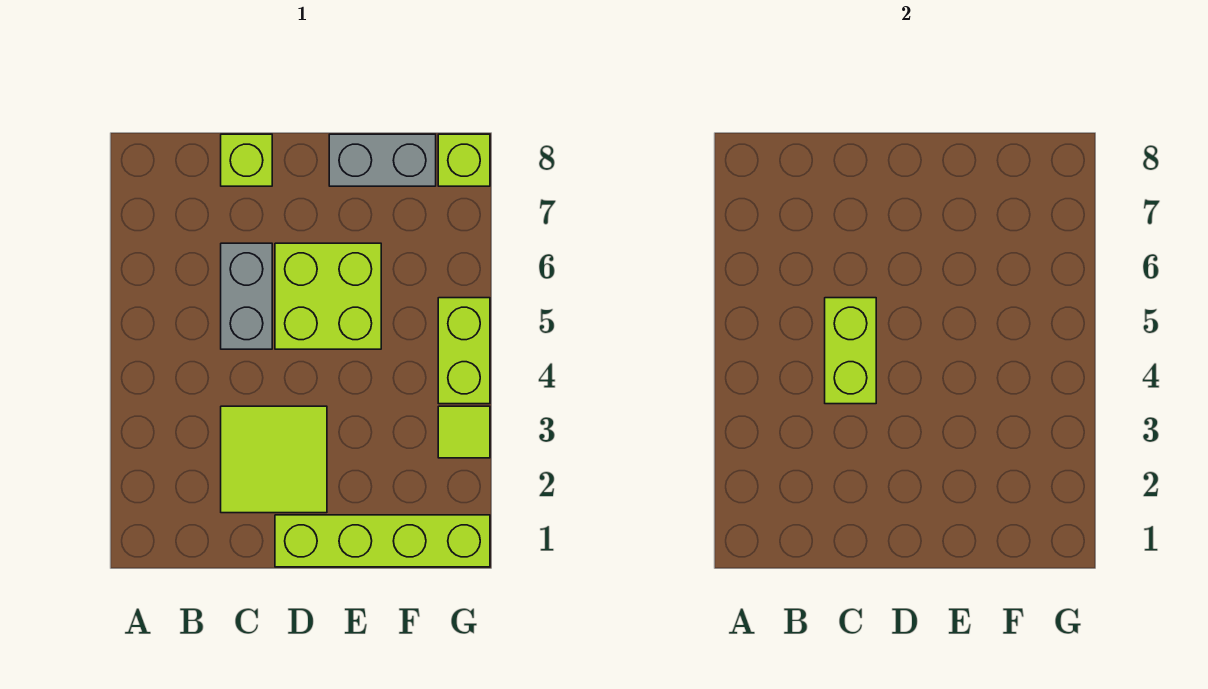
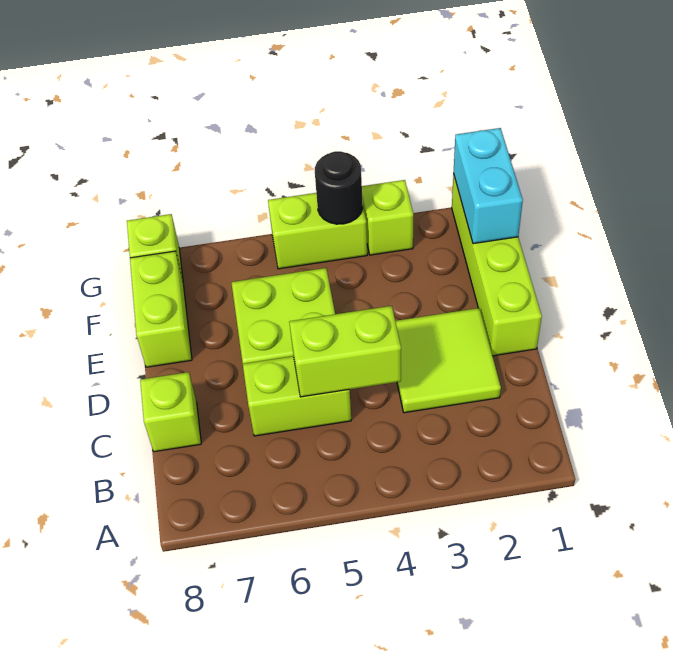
grey 1x2 brick [221,243,272,349] -> lime 1x2 brick [243,356,351,436]
grey 1x2 brick [329,134,436,186] -> lime 1x2 brick [130,251,192,367]
none -> cyan 1x2 brick [454,128,523,244]
lime 1x1 tile [438,406,490,458] -> lime 1x1 brick [362,180,413,255]
none -> black 1x1 round brick [315,151,363,224]

